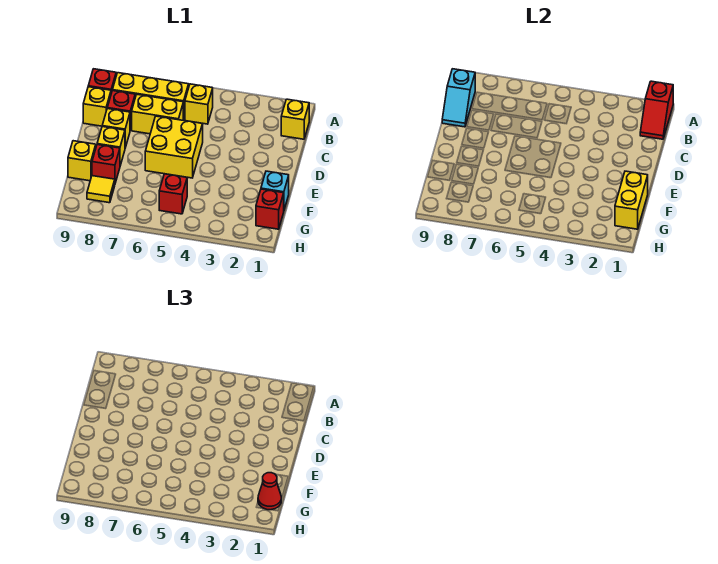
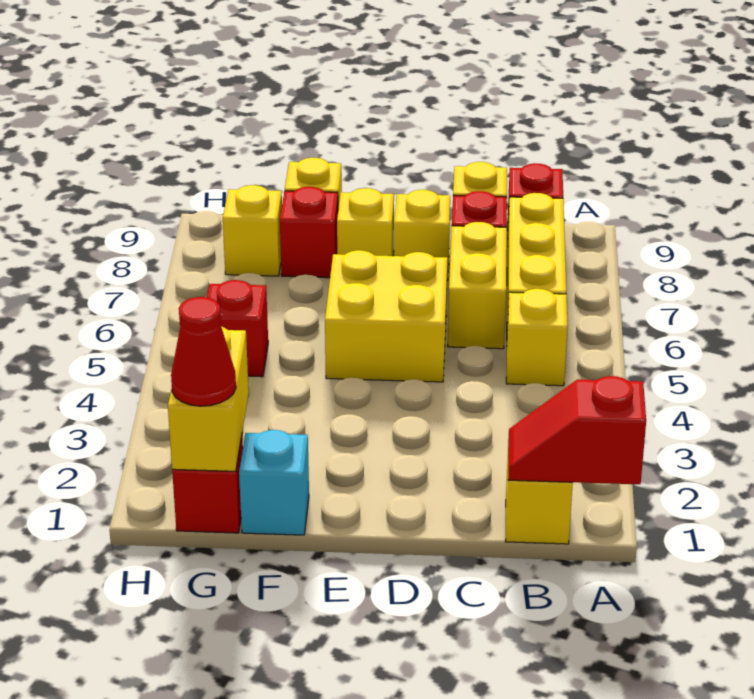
cyan 1x2 slope [442,69,475,127] -> none
yellow 1x2 brick [615,171,648,229] -> yellow 1x2 brick turned to [168,327,249,471]
yellow 1x1 tile [87,176,115,203] -> yellow 1x1 brick [223,185,282,276]

